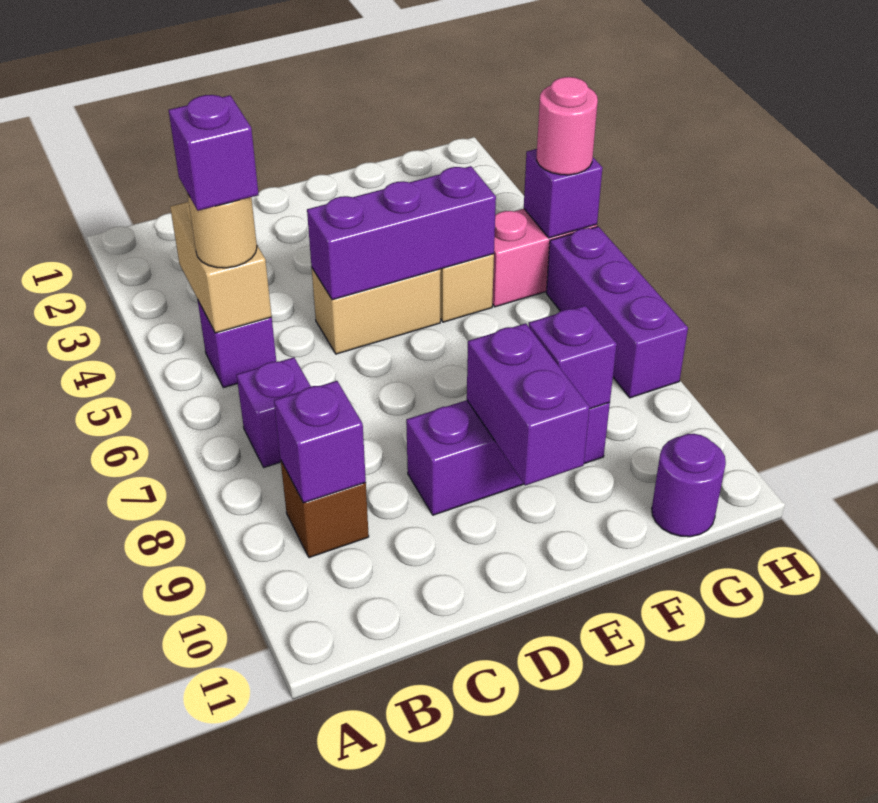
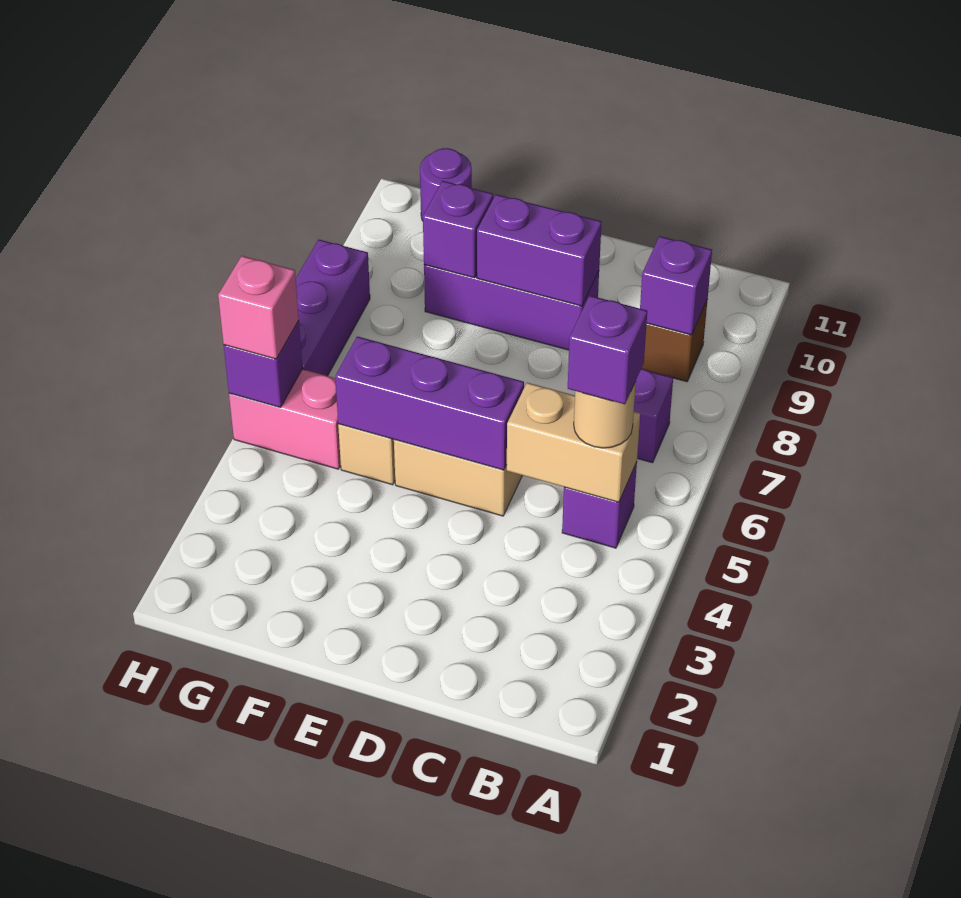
tan 1x2 brick [170,201,272,333] -> tan 1x2 brick turned to [507,383,640,502]
purple 1x2 brick [467,323,590,486] -> purple 1x2 brick turned to [477,195,602,306]
pink 1x1 round brick [537,77,598,175] -> pink 1x1 brick [218,256,299,359]

